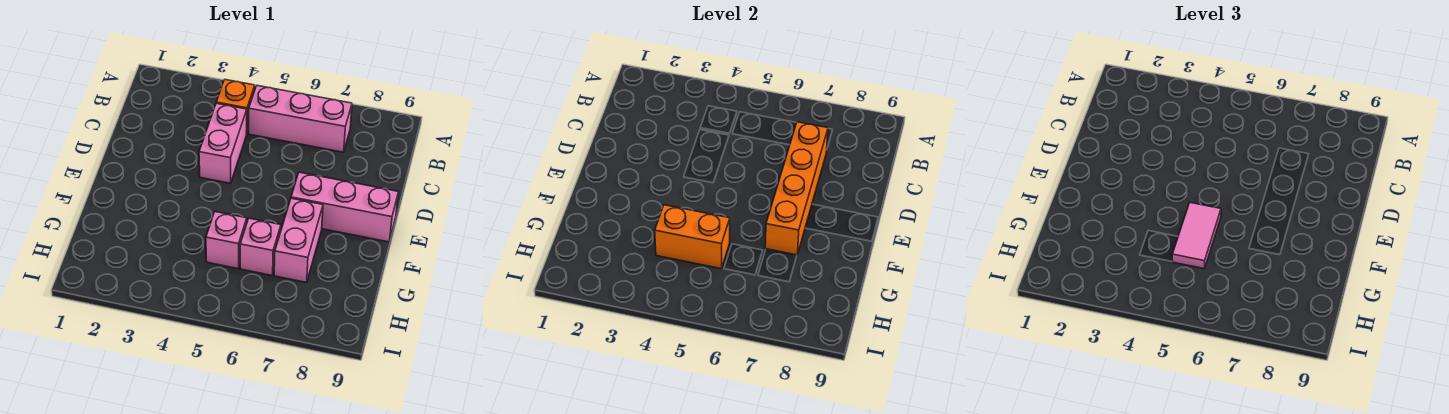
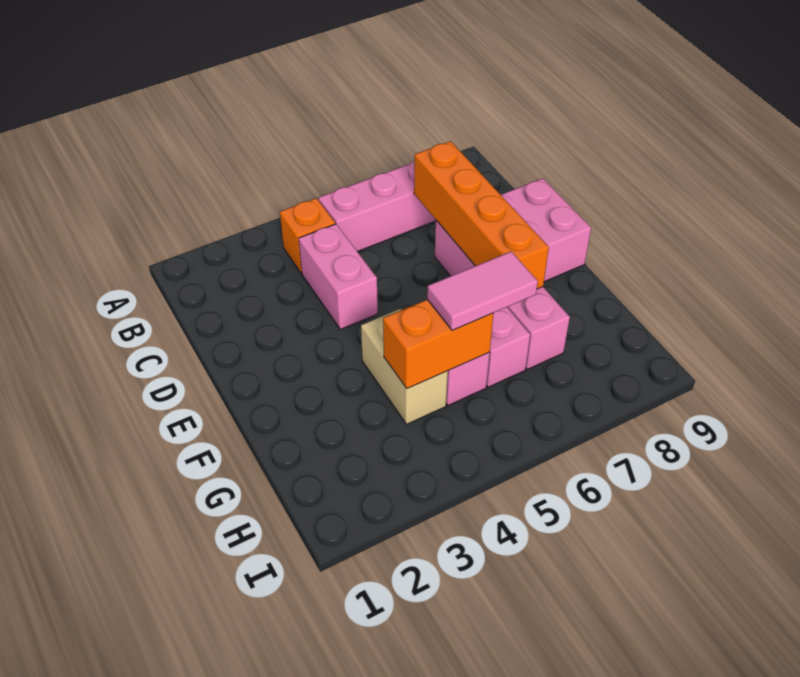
pink 1x3 brick [291,172,398,242] -> pink 2x3 brick [435,178,591,282]
none -> tan 1x2 brick [361,309,448,424]
pink 1x2 tile [1172,203,1221,269] -> pink 1x2 tile turned to [427,252,538,331]

